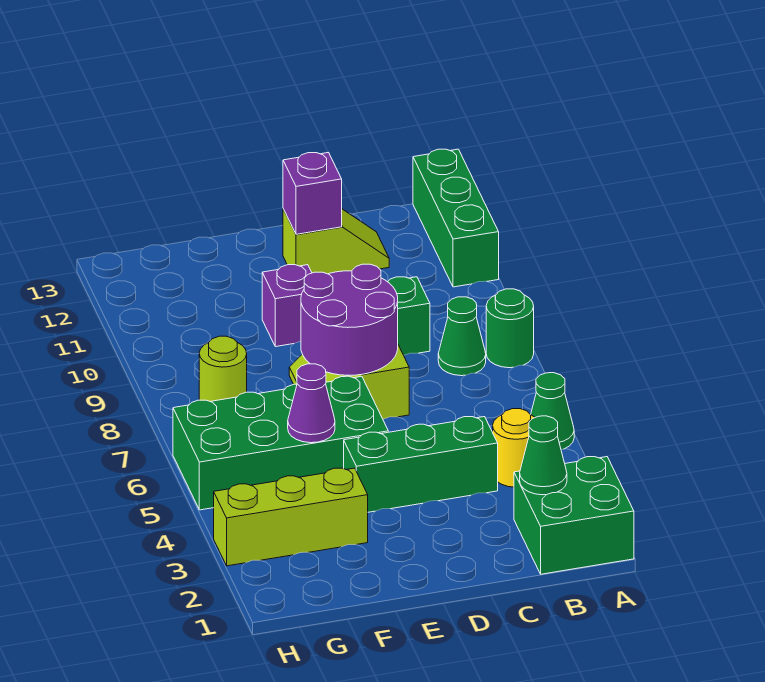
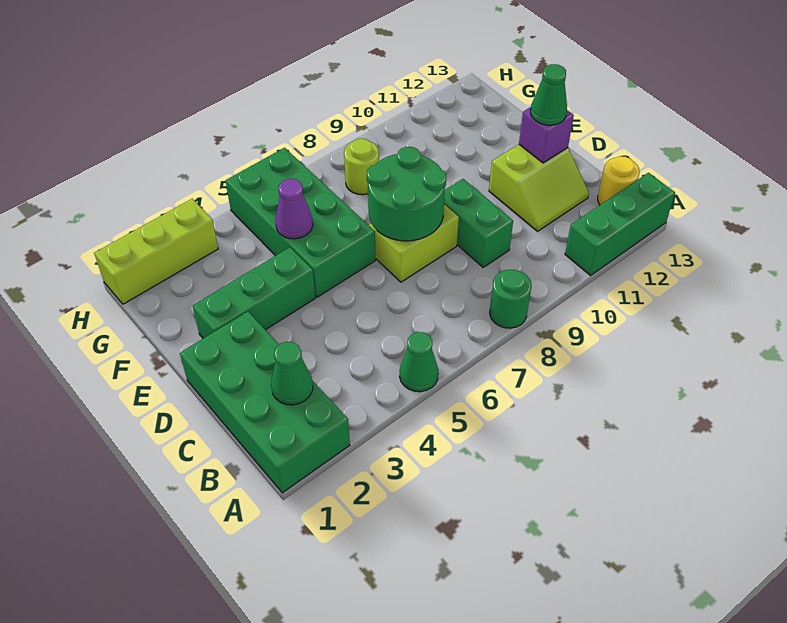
green 2x2 brick [514,457,634,574] -> green 2x4 brick [180,311,350,493]
yellow 1x1 round brick [493,409,535,487] -> yellow 1x1 round brick moved to [598,156,640,205]
green 1x1 cone [438,297,486,376] -> green 1x1 cone moved to [531,64,567,125]
green 1x3 brick [344,417,498,512] -> green 1x3 brick turned to [192,247,315,338]
lime 1x2 slope [283,209,389,274] -> lime 2x2 slope [489,145,589,231]
purple 2x2 round brick [301,264,398,375] -> green 2x2 round brick [367,147,446,241]
purple 1x1 brick [262,265,312,347] -> none
lime 1x3 brick [214,468,368,566] -> lime 1x3 brick turned to [94,199,218,304]

